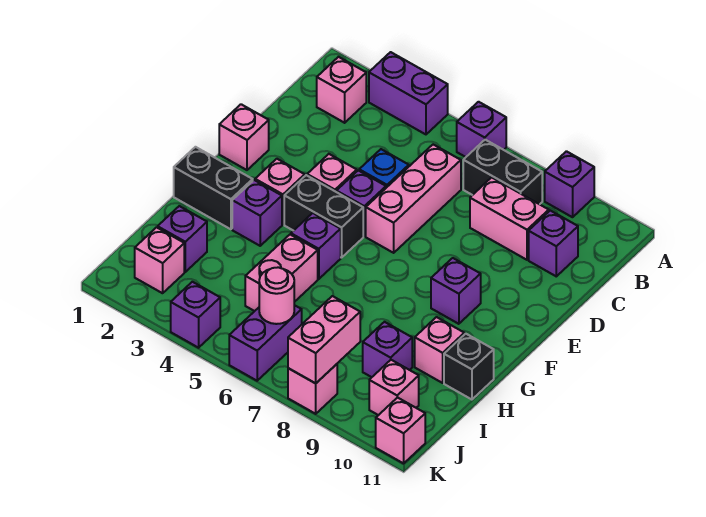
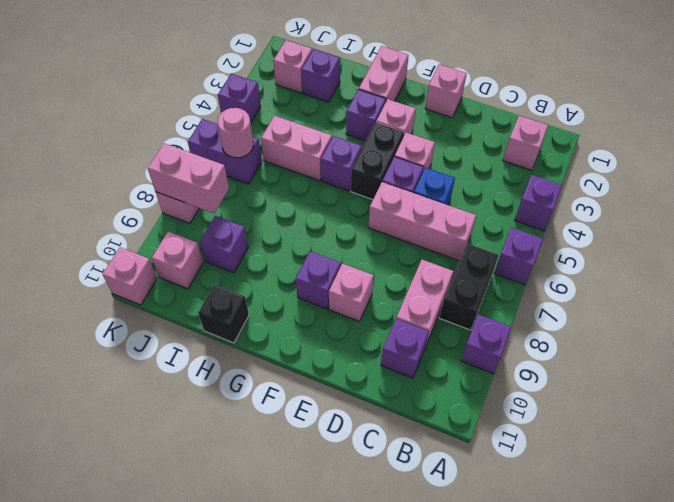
purple 1x2 brick [369,52,448,134] -> purple 1x1 brick [515,175,562,231]
black 1x2 brick [174,147,253,229] -> pink 1x2 brick [359,46,408,101]
pink 1x1 brick [415,317,464,383] -> pink 1x1 brick moved to [329,264,374,322]

